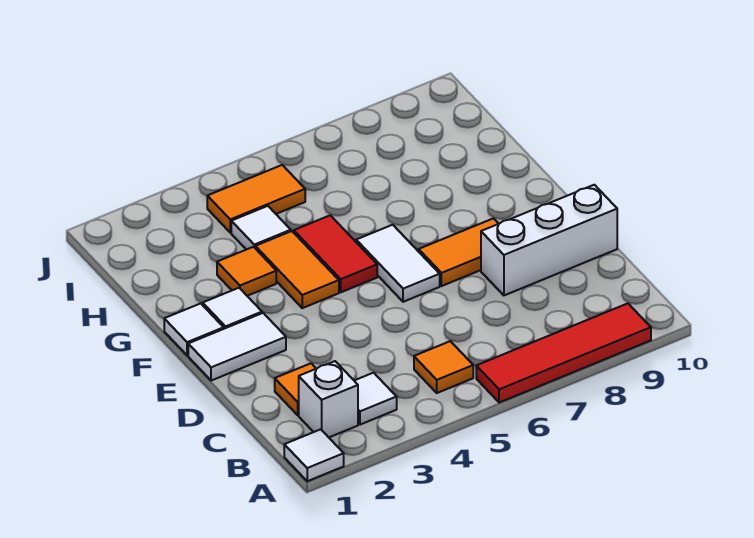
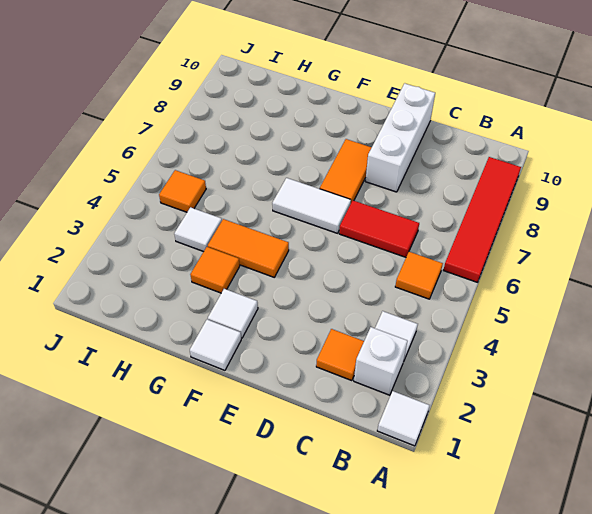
white 1x2 tile [188,313,286,381] -> none
red 1x2 tile [294,215,377,292] -> red 1x2 tile moved to [339,201,419,257]
orange 1x2 tile [207,165,305,233] -> orange 1x1 tile [159,170,206,212]

